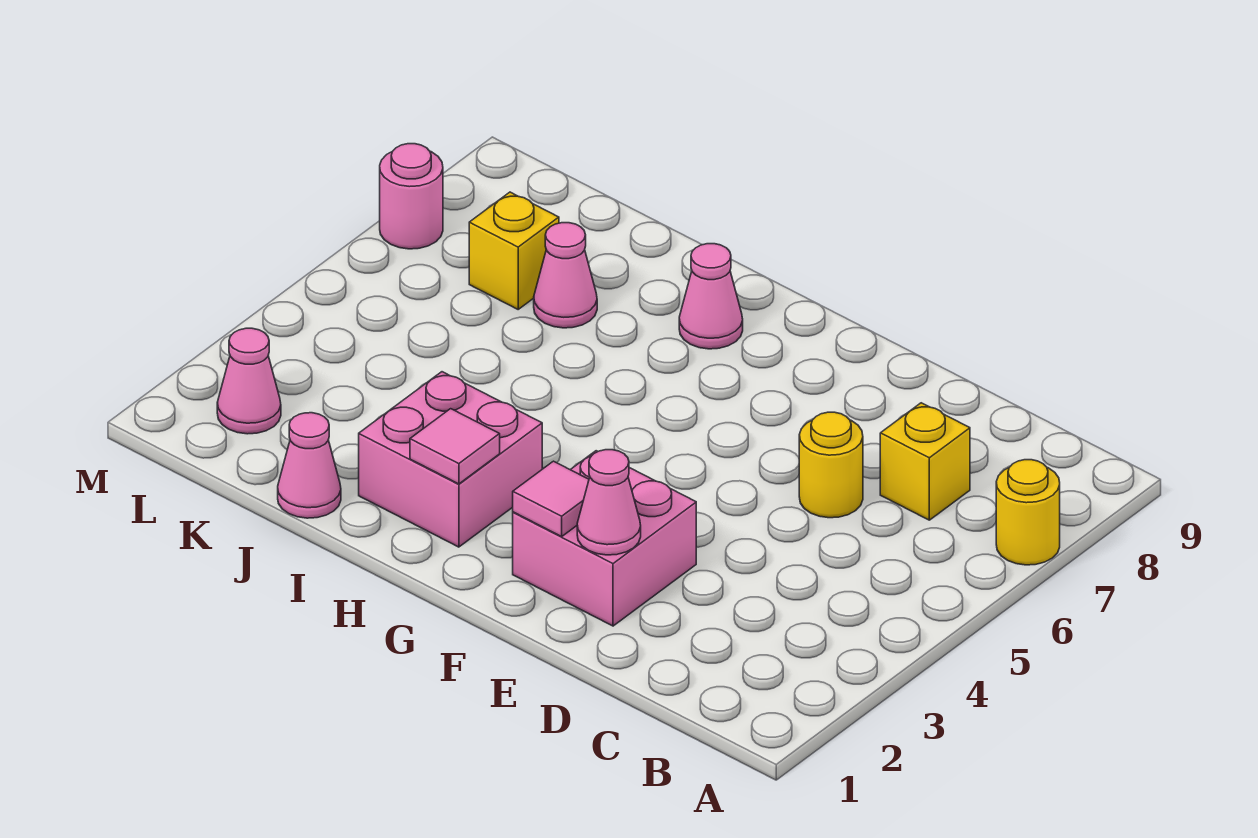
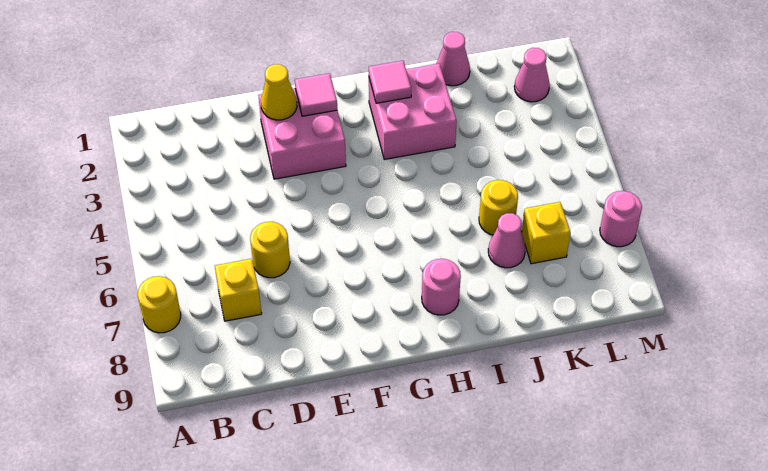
pink 1x1 cone [577,450,641,555] -> yellow 1x1 cone [261,64,297,120]
pink 1x1 cone [679,244,743,349] -> pink 1x1 round brick [422,259,461,315]
none -> yellow 1x1 round brick [479,180,518,235]

